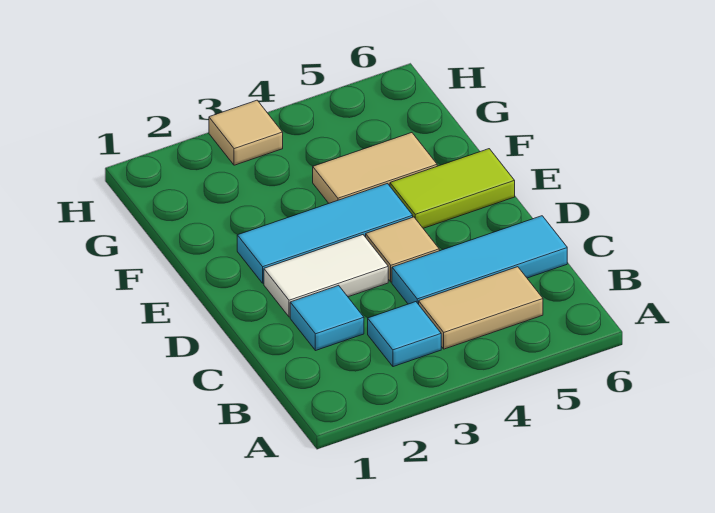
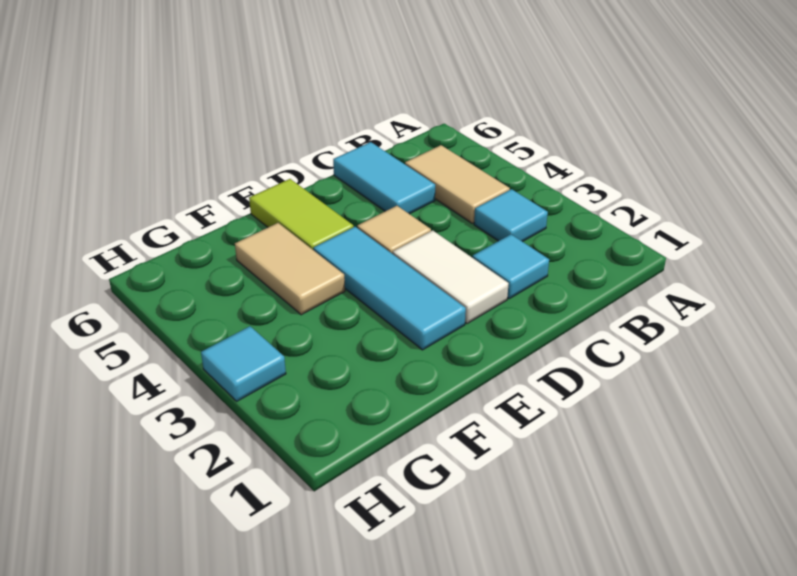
cyan 1x3 tile [392,216,567,304] -> cyan 1x2 tile [333,142,435,214]
tan 1x1 tile [209,100,283,165] -> cyan 1x1 tile [201,326,286,401]

